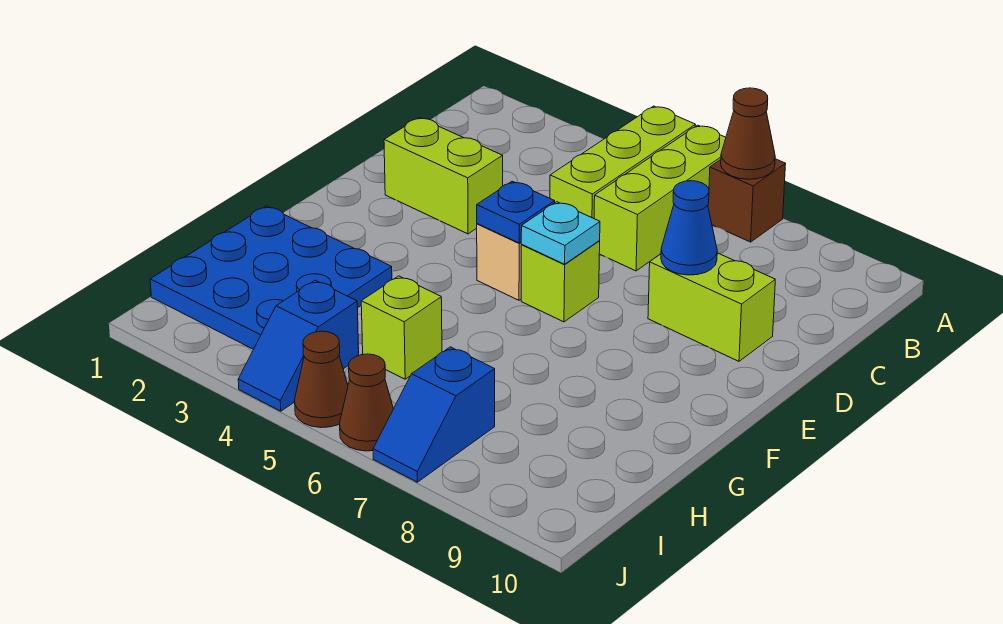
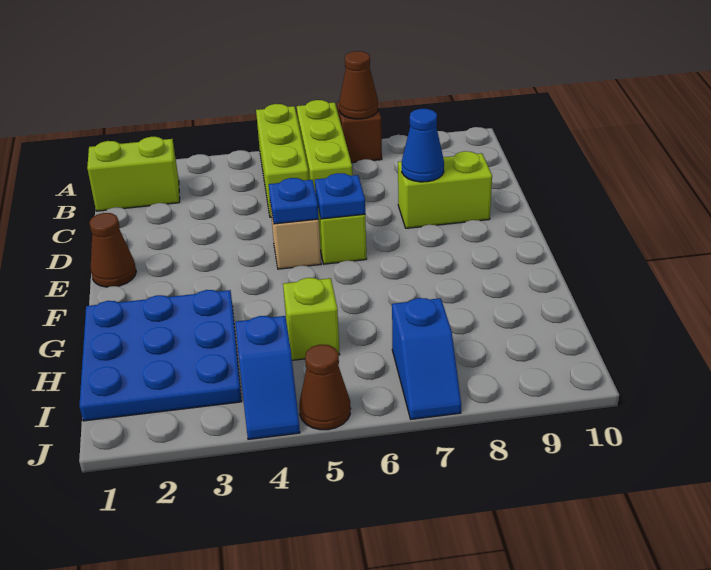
lime 1x2 brick [384,118,503,234] -> lime 1x2 brick moved to [87,137,180,211]
cyan 1x1 plate [521,202,600,264] -> blue 1x1 plate [315,173,365,219]
brown 1x1 cone [340,354,394,451] -> brown 1x1 cone moved to [89,213,136,287]

